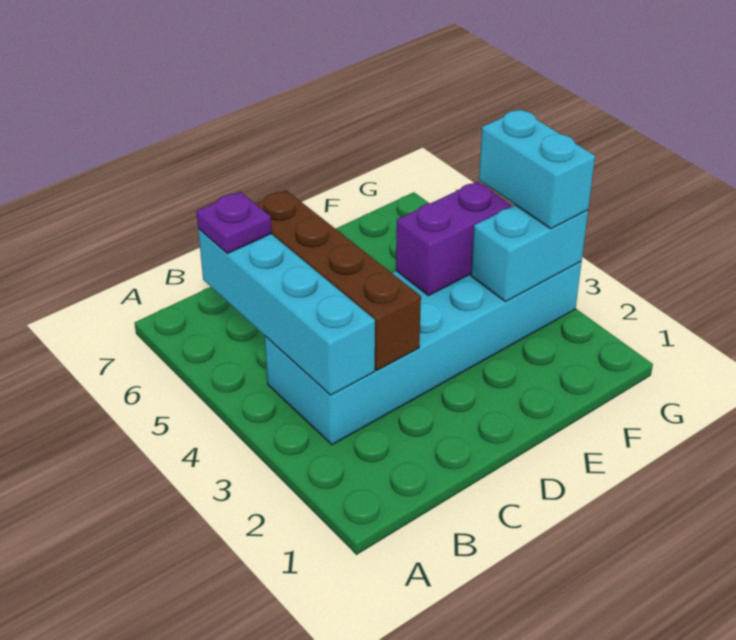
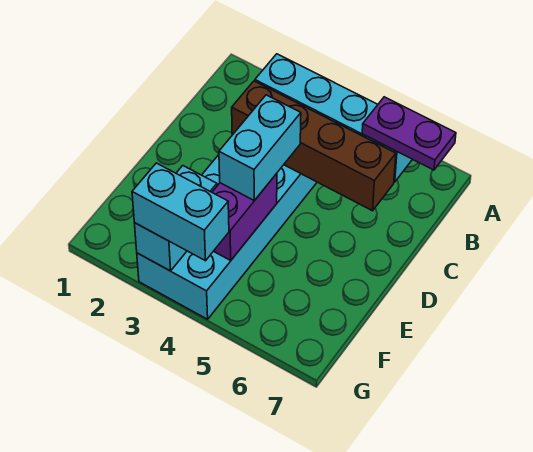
purple 1x1 plate [196,192,271,253] -> purple 1x2 plate [362,97,456,170]
none -> cyan 1x2 brick [219,95,301,201]

